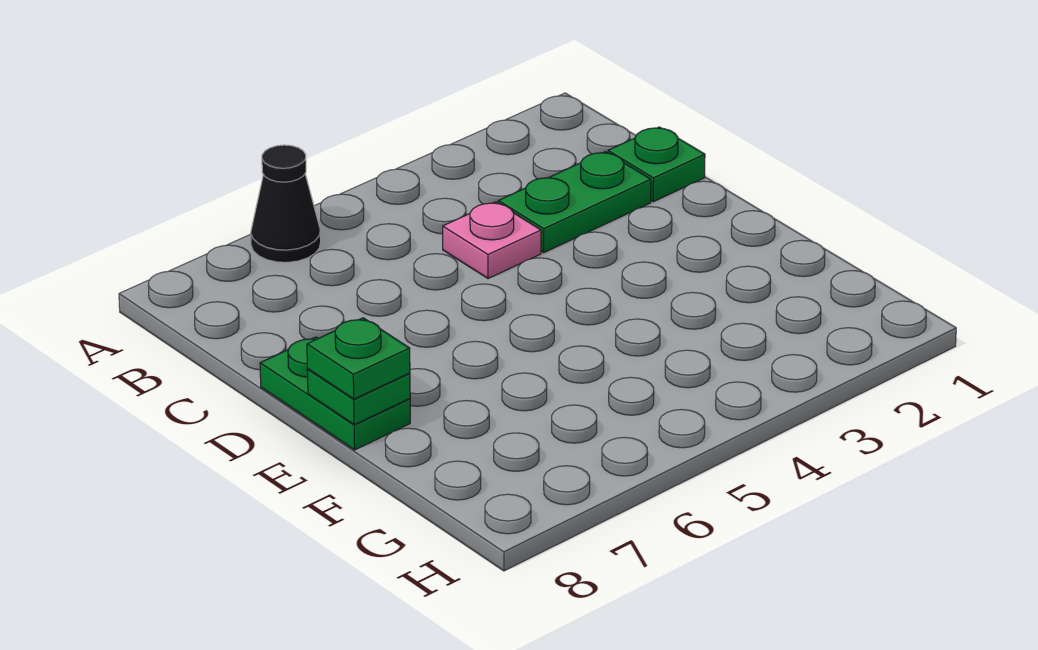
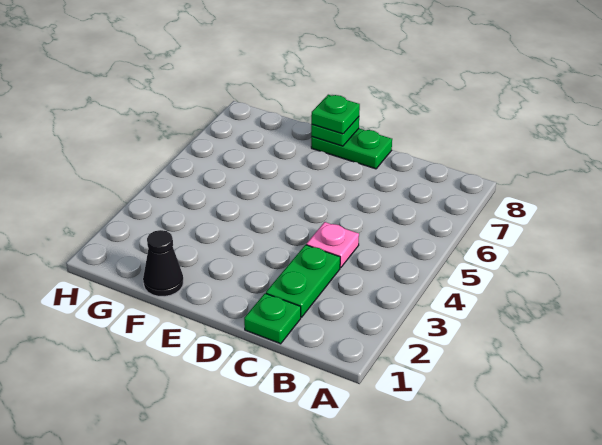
black 1x1 cone [251,145,321,262] -> black 1x1 cone moved to [143,230,183,297]

